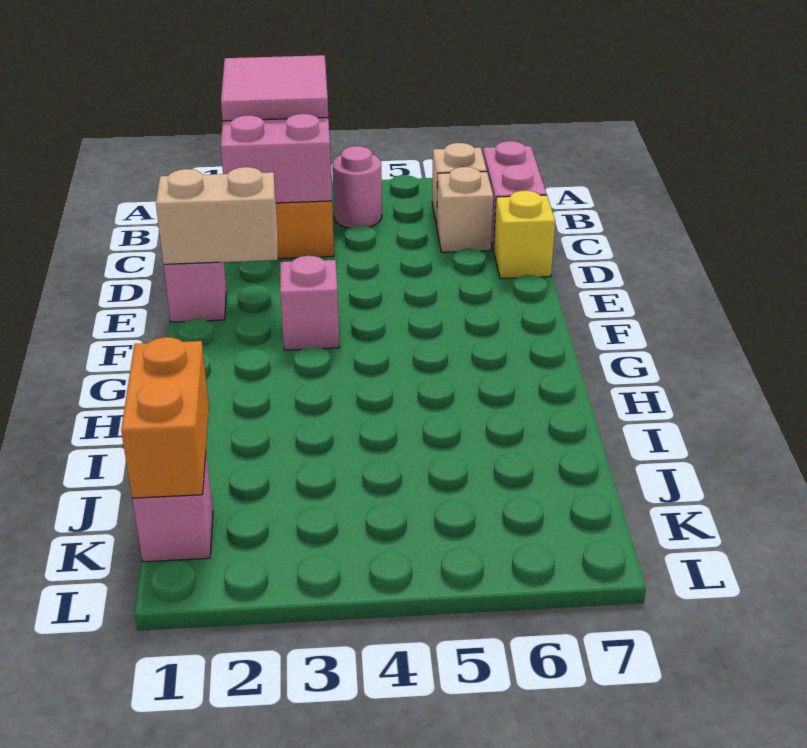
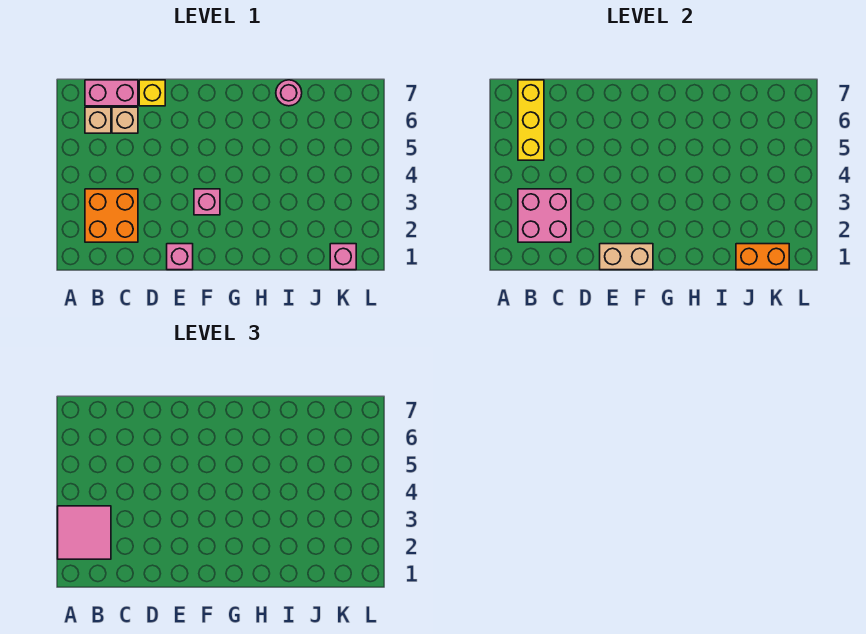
pink 1x1 round brick [332,146,382,228] -> pink 1x1 round brick moved to [276,80,302,106]
none -> yellow 1x3 brick [518,80,544,160]
tan 1x2 brick [156,167,278,264] -> tan 1x2 brick turned to [600,244,653,270]

